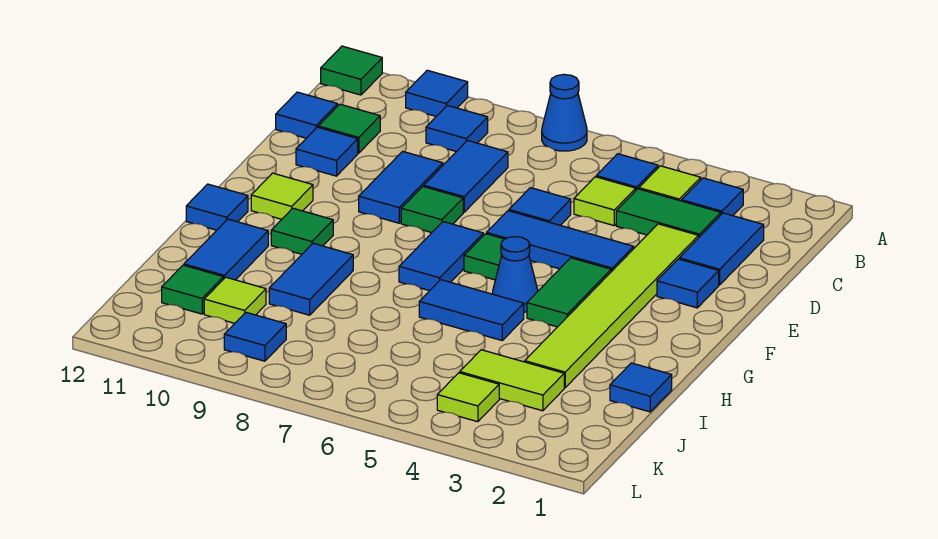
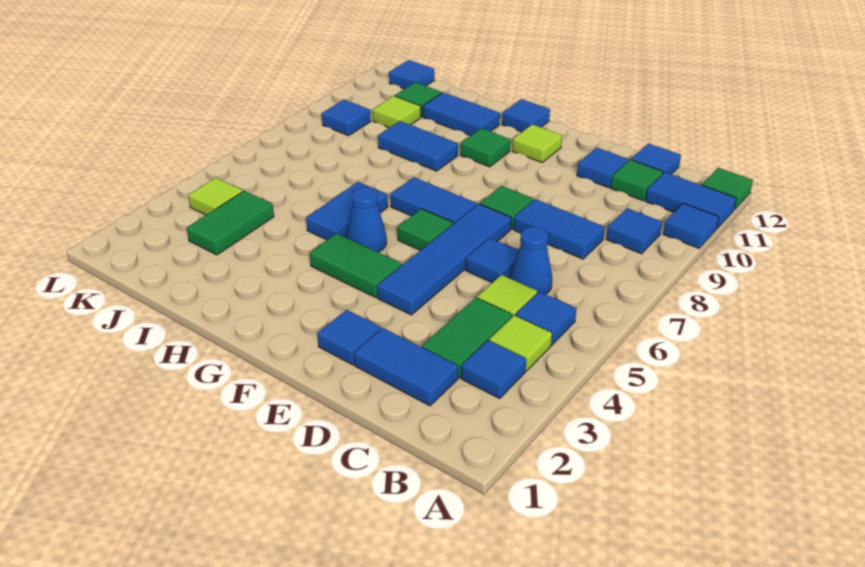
blue 1x1 cone [542,74,587,151] -> blue 1x1 cone moved to [510,227,552,294]
lime 1x6 tile [525,224,699,388] -> none
blue 1x2 tile [359,151,443,223] -> blue 1x2 tile moved to [646,172,736,228]
blue 1x3 tile [487,211,634,272] -> blue 1x4 tile [377,204,511,315]
blue 1x1 tile [610,363,672,412] -> blue 1x1 tile moved to [389,60,434,89]
lime 1x2 tile [460,350,564,411] -> green 1x2 tile [187,191,274,255]

